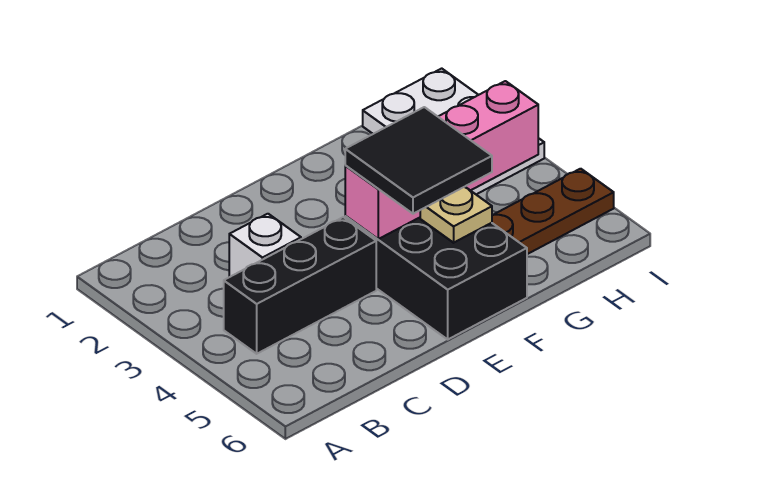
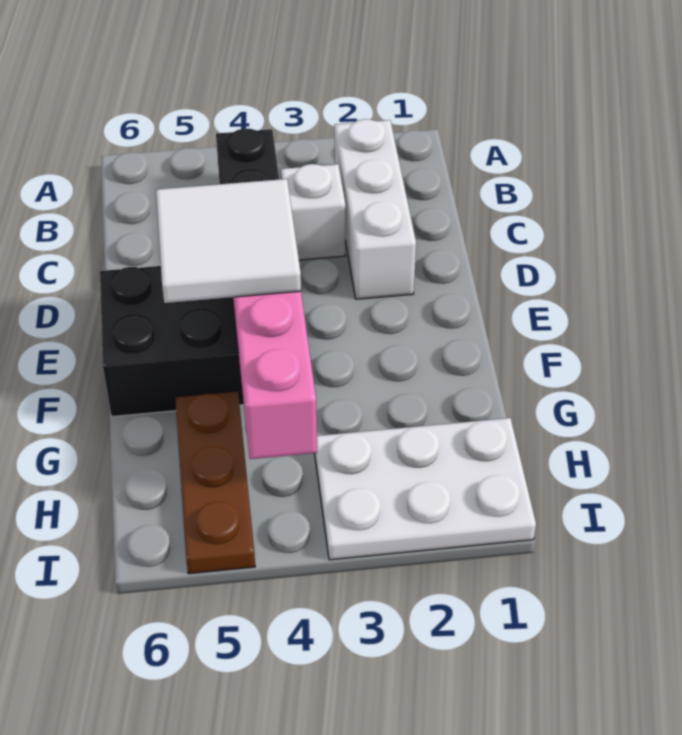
none -> white 1x3 brick [334,119,416,299]
black 2x2 tile [345,107,492,214] -> white 2x2 tile [156,179,301,303]
tan 1x1 plate [420,187,492,243] -> none

